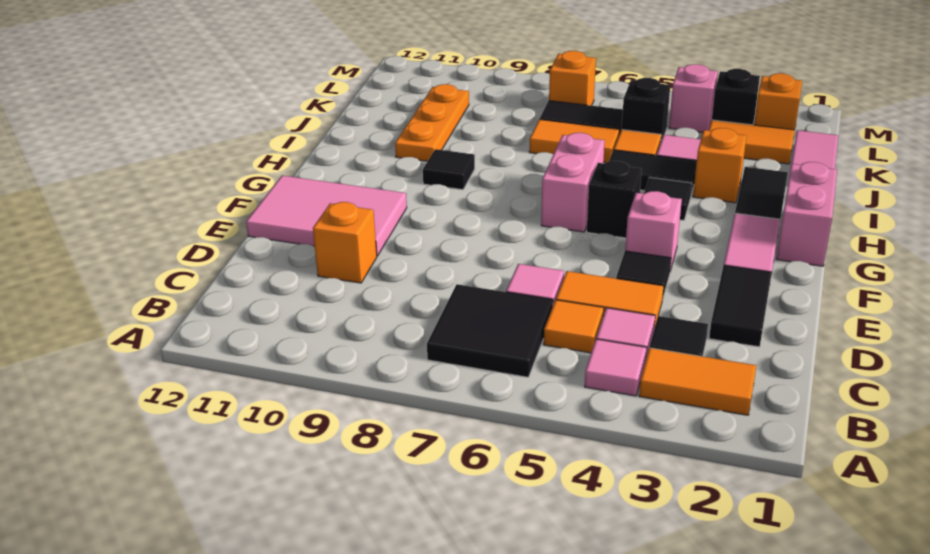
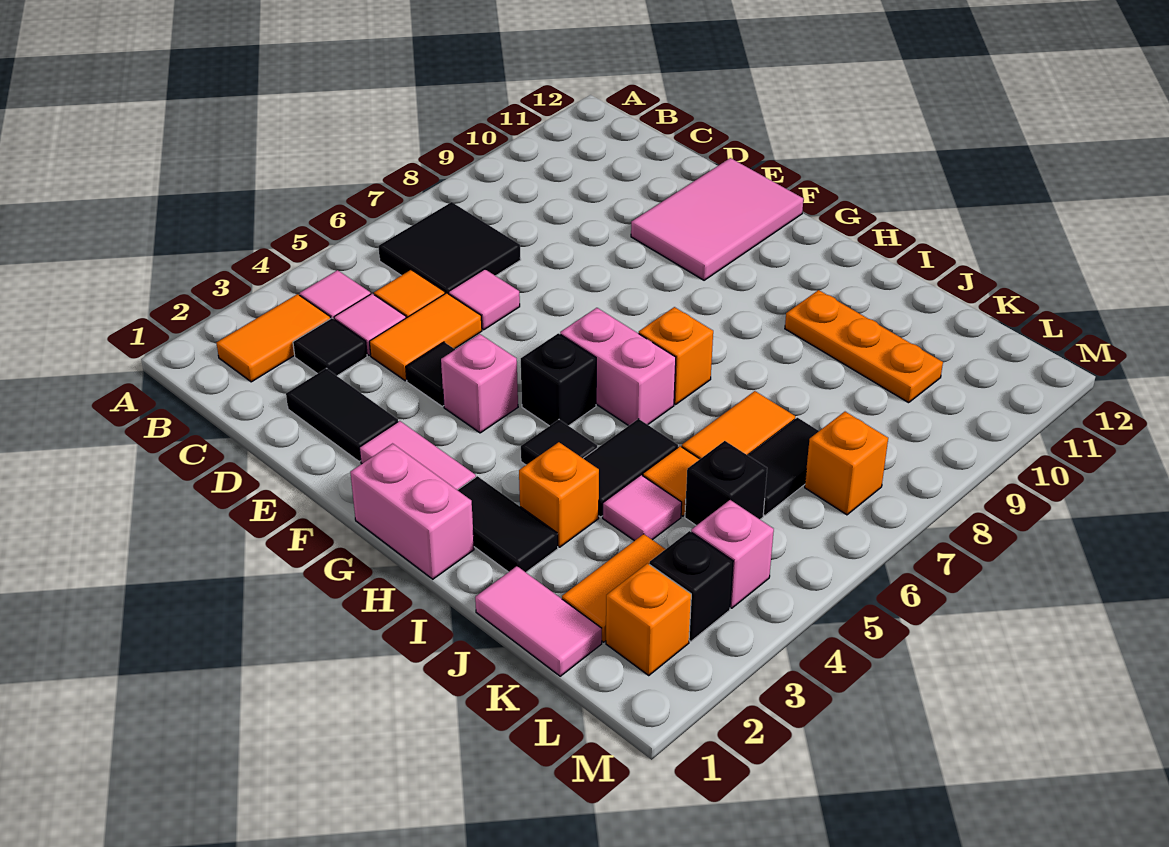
orange 1x1 brick [313,202,377,283] -> orange 1x1 brick moved to [639,307,713,404]
black 1x1 tile [423,149,475,190] -> none

